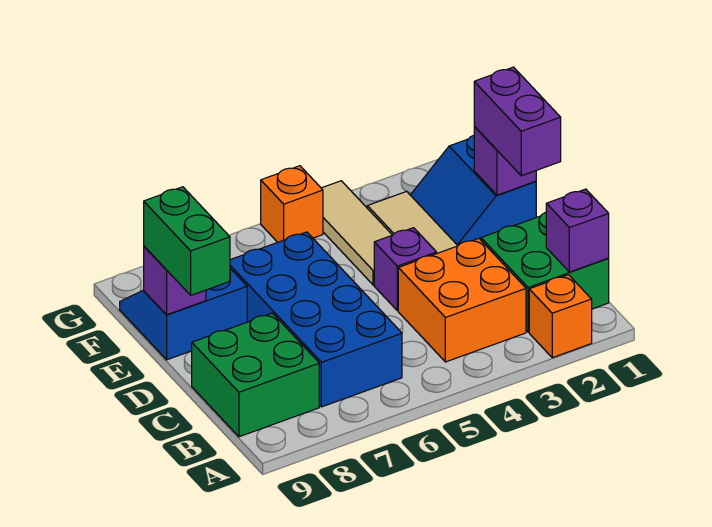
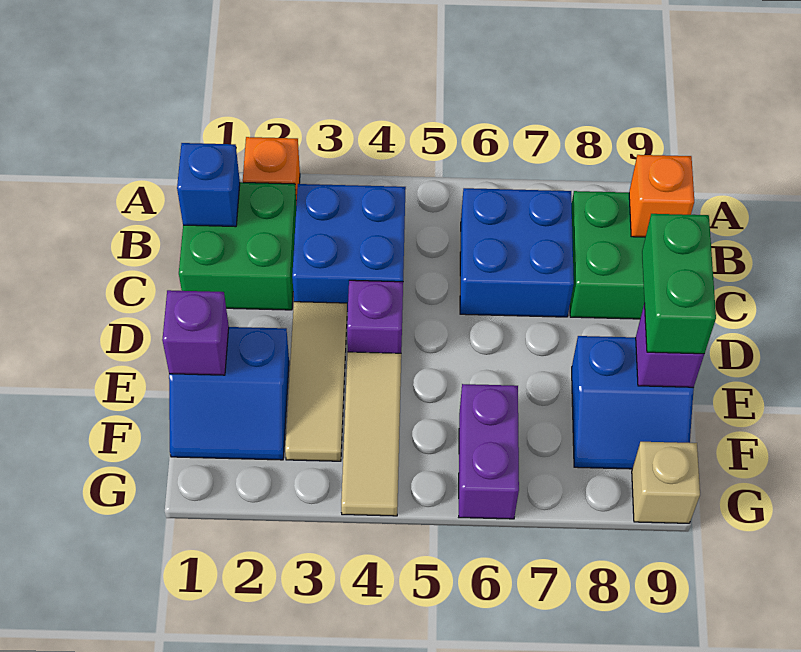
purple 1x1 brick [546,189,609,272] -> blue 1x1 brick [177,143,240,227]
orange 2x2 brick [398,239,526,362] -> blue 2x2 brick [292,184,406,311]
blue 2x4 brick [230,232,402,407] -> blue 2x2 brick [460,188,574,317]
purple 1x2 brick [474,67,561,176] -> purple 1x2 brick moved to [459,384,519,519]
blue 2x2 slope [411,135,536,245] -> blue 2x2 slope turned to [169,327,289,460]
orange 1x1 brick [261,166,323,242] -> orange 1x1 brick moved to [629,155,694,237]
none -> tan 1x1 brick [632,442,700,523]

